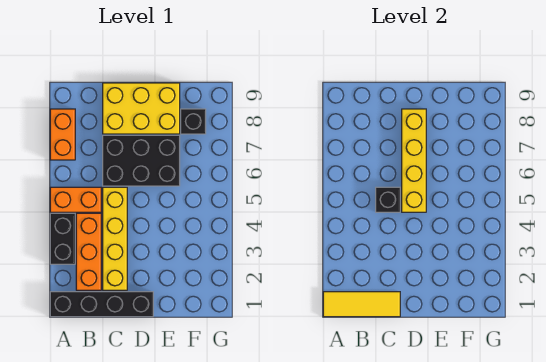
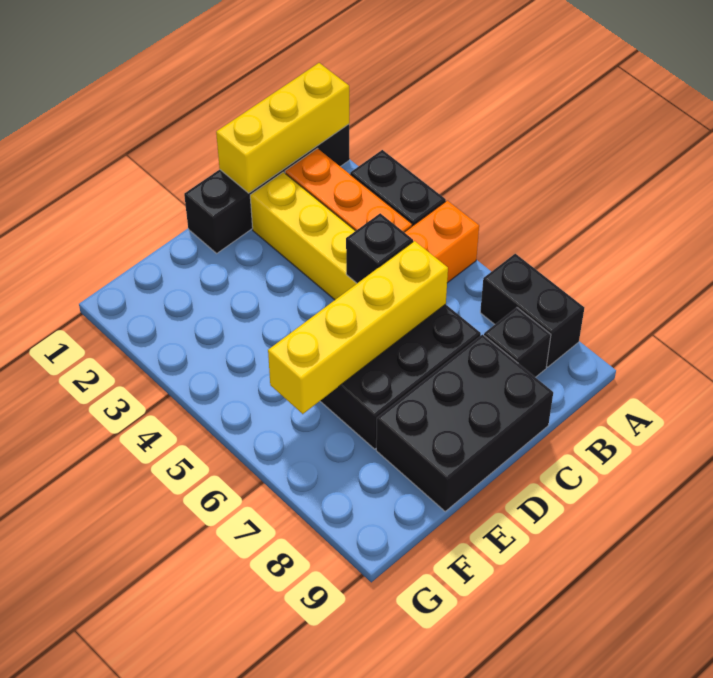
yellow 1x3 tile [323,292,400,317] -> yellow 1x3 brick [216,63,349,193]
orange 1x2 brick [50,109,75,160] -> black 1x2 brick [480,254,584,367]
yellow 2x3 brick [103,83,180,134] -> black 2x3 brick [376,335,553,511]
yellow 1x4 brick [402,109,426,212] -> yellow 1x4 brick turned to [268,241,448,414]
black 1x1 brick [181,109,206,134] -> black 1x1 brick moved to [484,308,551,377]

